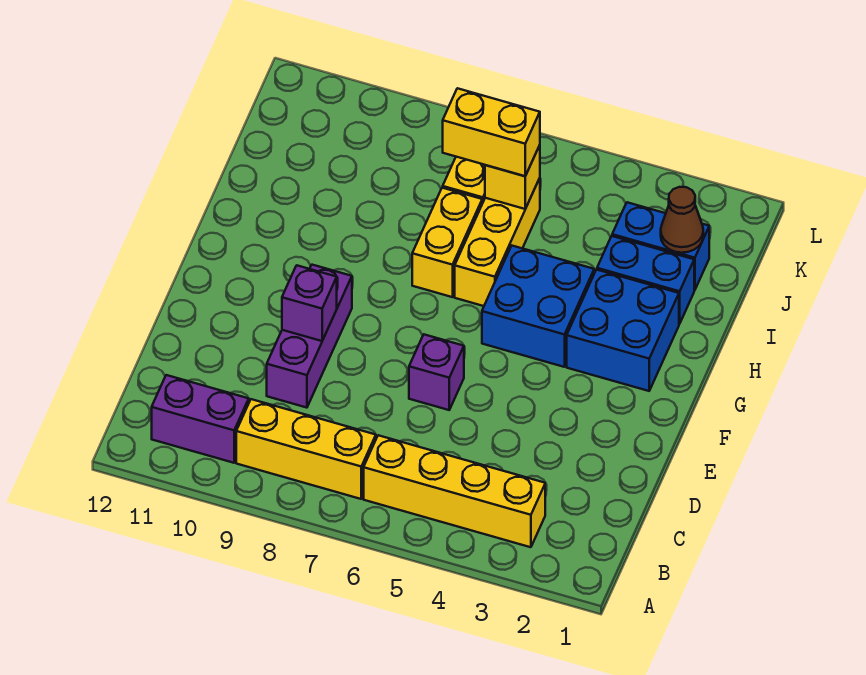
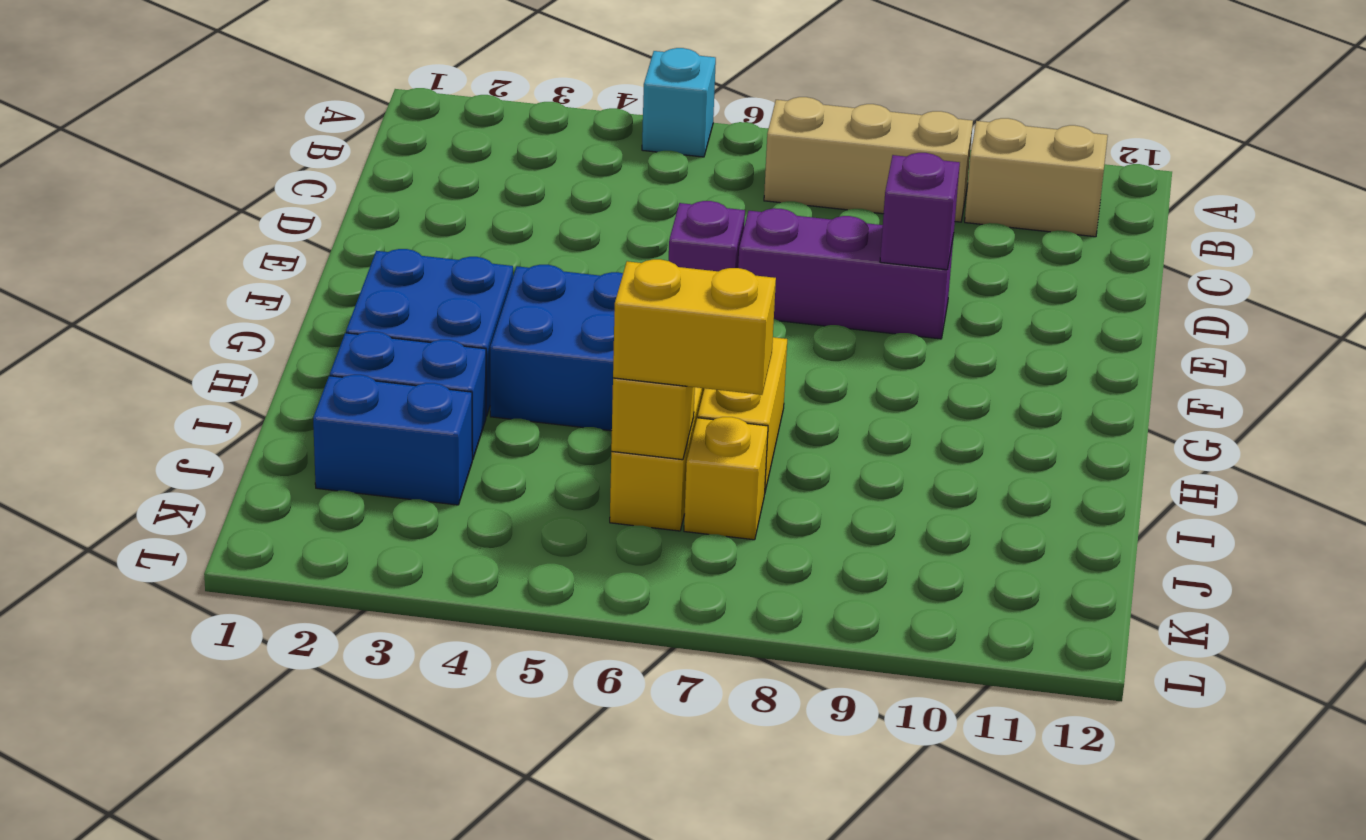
none -> cyan 1x1 brick [642,48,716,157]
yellow 1x4 brick [364,435,545,547] -> none
yellow 1x3 brick [236,399,376,499] -> tan 1x3 brick [764,97,973,222]
purple 1x2 brick [152,375,249,463] -> tan 1x2 brick [965,118,1108,237]
purple 1x3 brick [267,265,352,408] -> purple 1x3 brick turned to [738,208,954,339]
brown 1x1 cone [661,187,703,253] -> none

